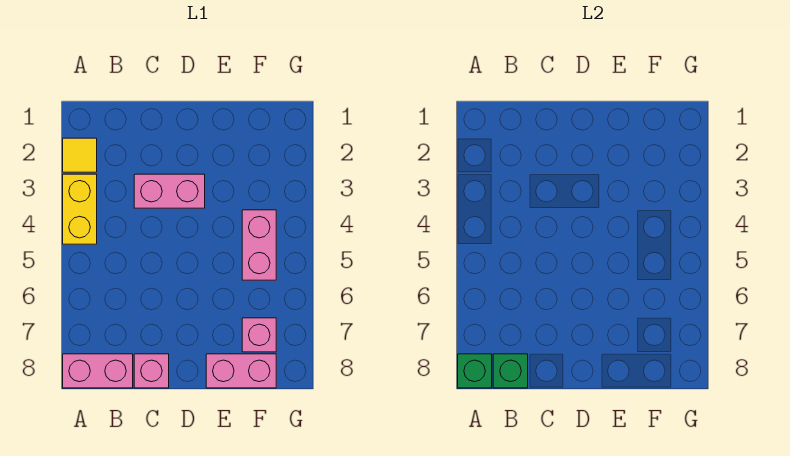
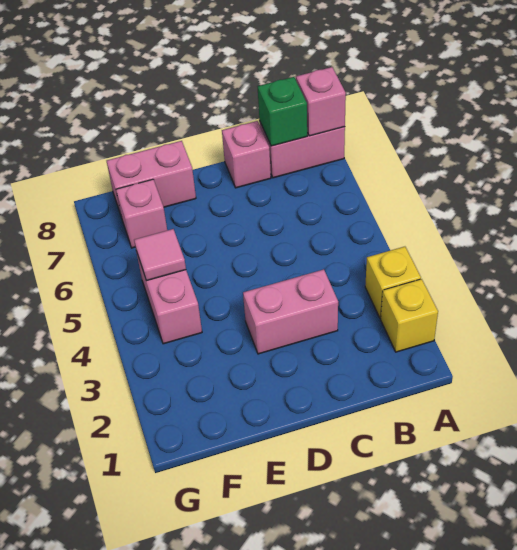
yellow 1x1 tile [63,138,97,172] -> yellow 1x1 brick [381,279,438,352]
yellow 1x2 brick [63,174,97,244] -> yellow 1x1 brick [365,247,421,318]
green 1x1 brick [458,354,492,388] -> pink 1x1 brick [296,67,346,136]
none -> pink 1x1 tile [134,229,186,281]

